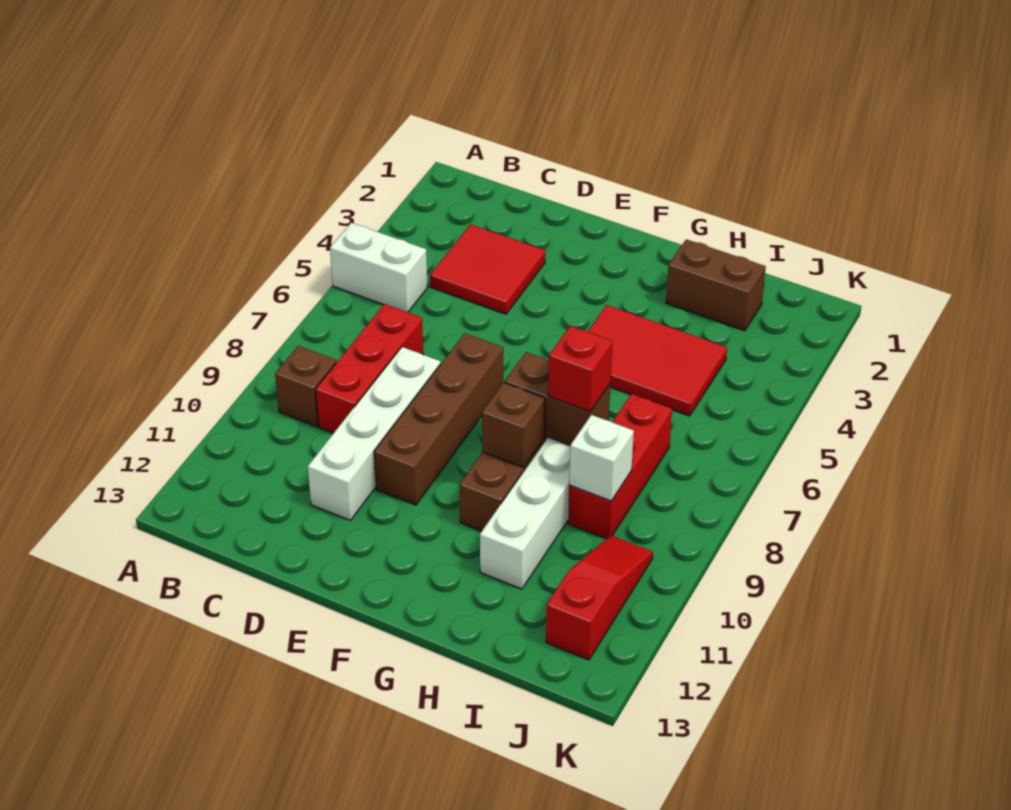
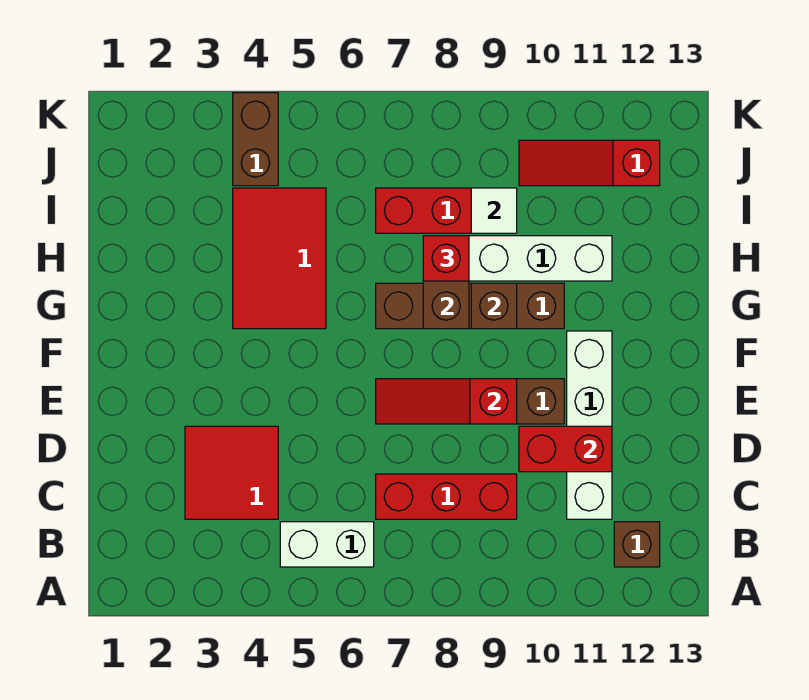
white 1x2 brick [330,223,428,312] -> white 1x2 brick turned to [280,522,374,567]
brown 1x1 brick [275,346,336,426] -> brown 1x1 brick moved to [614,522,660,567]
white 1x4 brick [308,347,441,520] -> white 1x4 brick turned to [567,331,612,519]
none -> red 1x2 brick [519,426,612,472]
none -> red 1x3 slope [376,379,517,424]
brown 1x2 brick [666,239,766,331] -> brown 1x2 brick moved to [233,93,278,186]
white 1x1 brick [569,415,634,501] -> white 1x1 tile [471,188,517,233]

